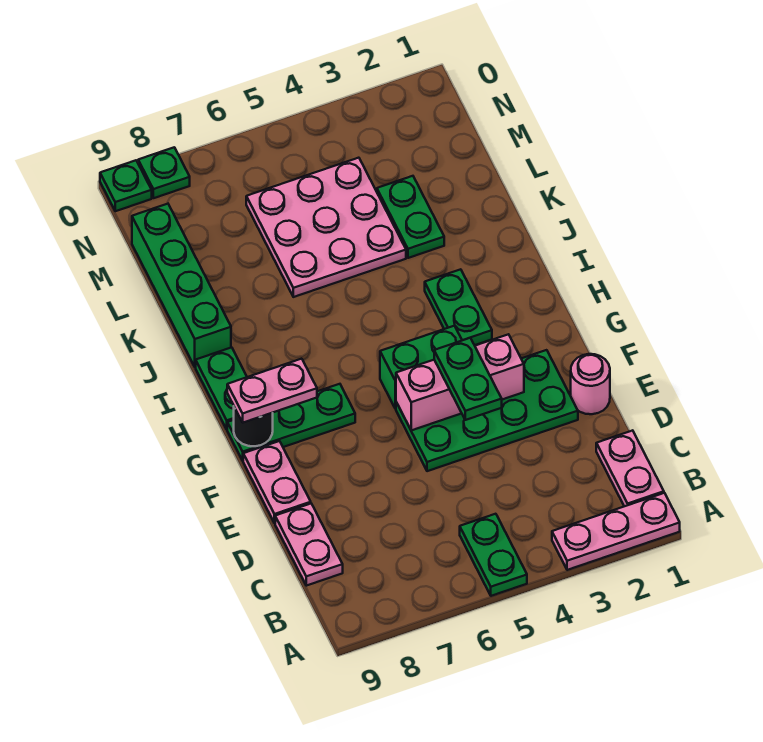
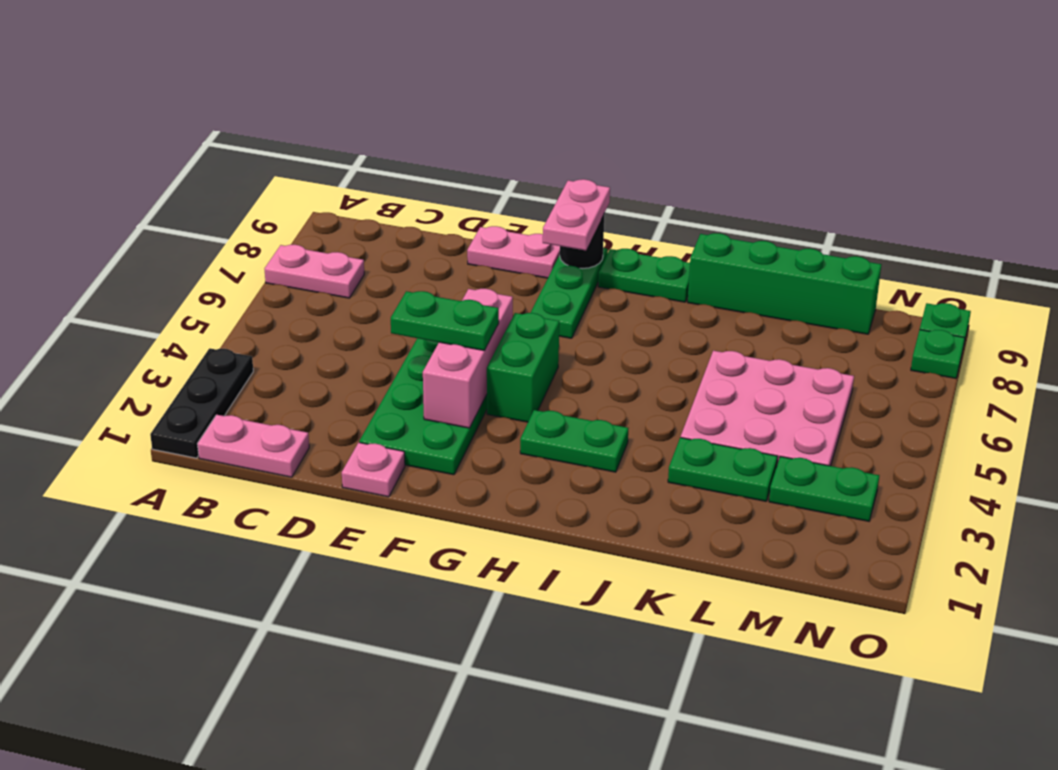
pink 1x3 plate [552,493,680,570] -> black 1x3 plate [150,348,253,458]
green 1x2 plate [460,514,527,596] -> green 1x2 plate moved to [769,457,879,521]
pink 1x2 plate [275,504,343,586] -> pink 1x2 plate moved to [264,245,364,298]
pink 1x1 round brick [571,354,610,414] -> pink 1x1 plate [342,443,405,497]

